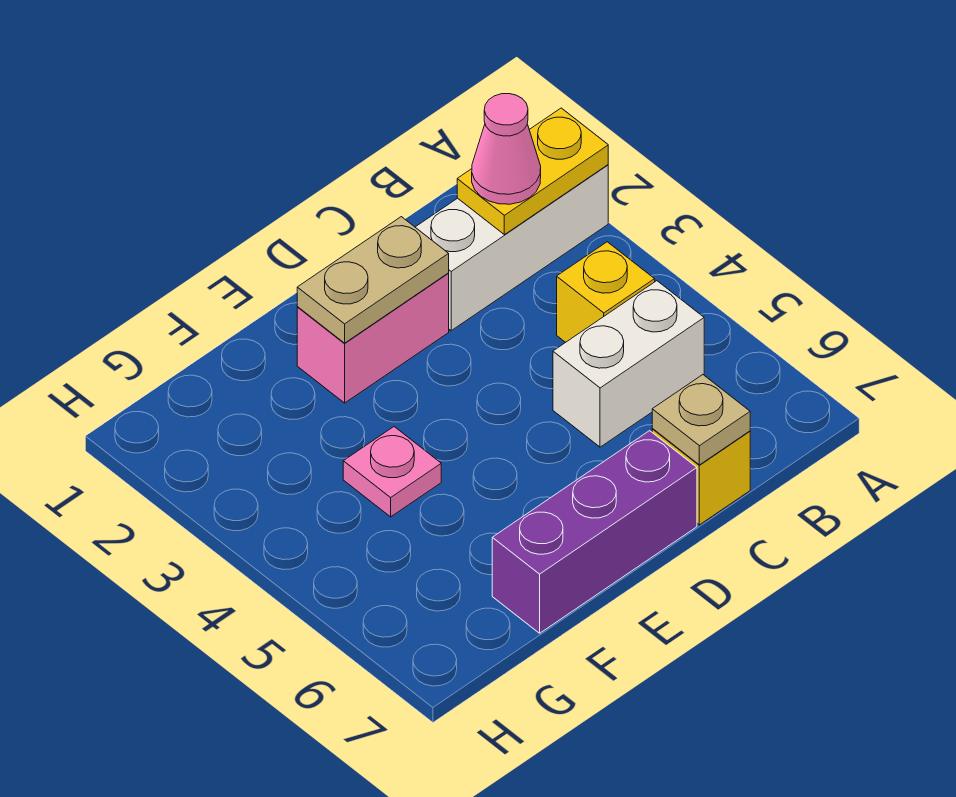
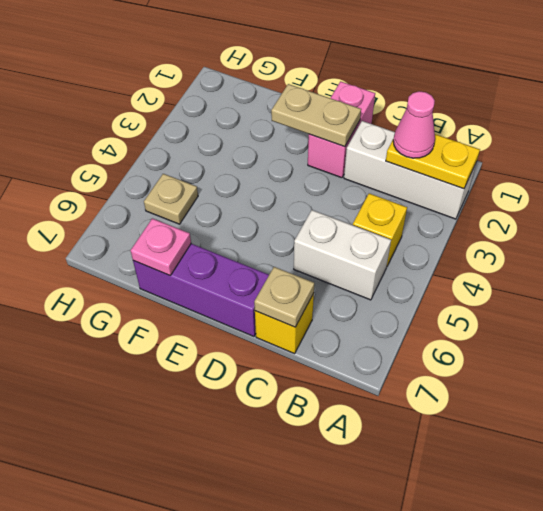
pink 1x2 brick [297,274,449,403] -> pink 1x2 brick turned to [308,81,375,178]
pink 1x1 plate [343,427,441,517] -> pink 1x1 plate moved to [131,218,191,275]
none -> tan 1x1 plate [144,174,198,224]

